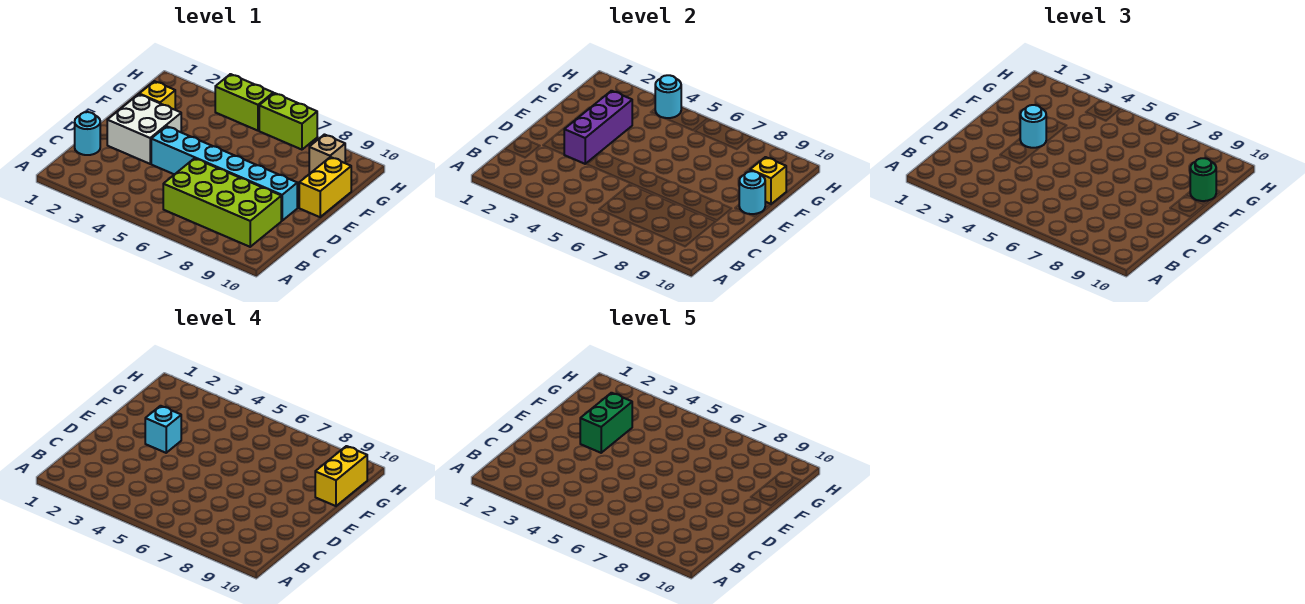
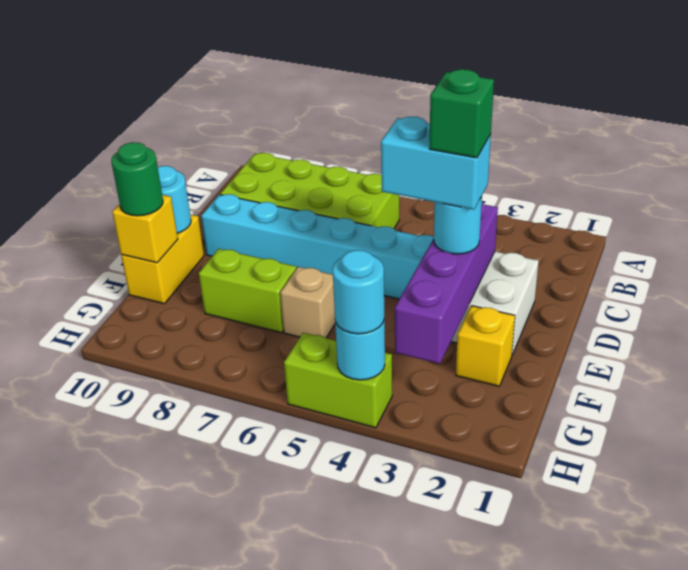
cyan 1x1 round brick [75,112,100,155] -> cyan 1x1 round brick moved to [333,250,384,334]
purple 1x3 brick [564,91,632,164] -> purple 1x4 brick [395,203,498,364]
cyan 1x1 brick [145,406,181,453] -> cyan 1x2 brick [381,117,491,210]
green 1x2 brick [580,393,632,453] -> green 1x1 brick [429,69,494,158]
yellow 1x2 brick [315,446,367,506] -> none
tan 1x1 brick [309,135,345,173] -> tan 1x1 brick moved to [280,267,335,338]
lime 1x2 brick [259,93,317,150] -> lime 1x2 brick moved to [199,249,296,333]

